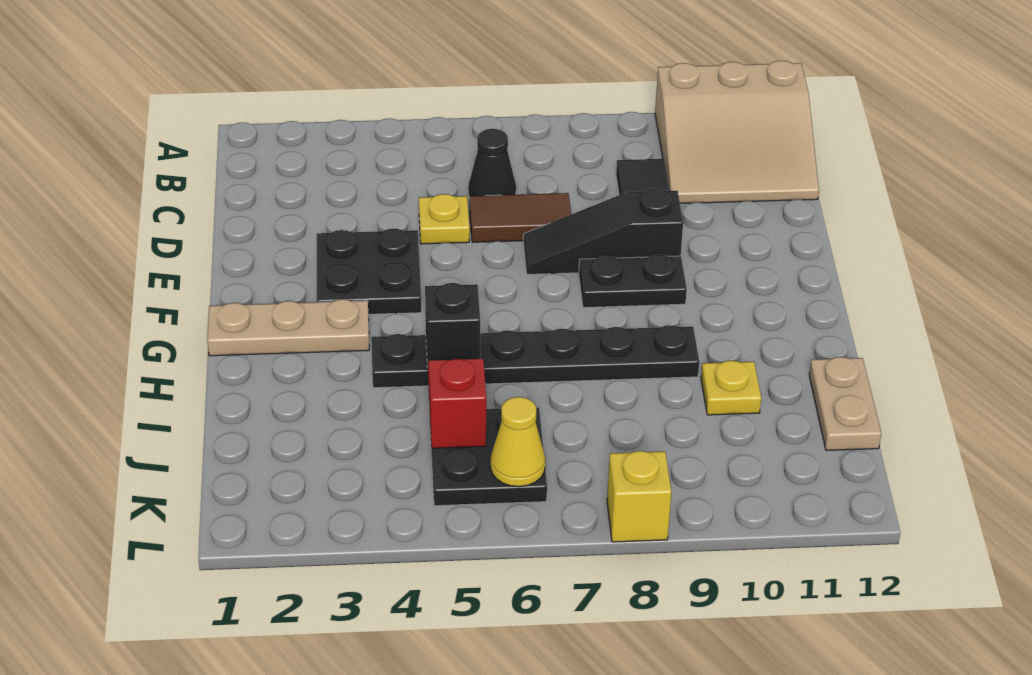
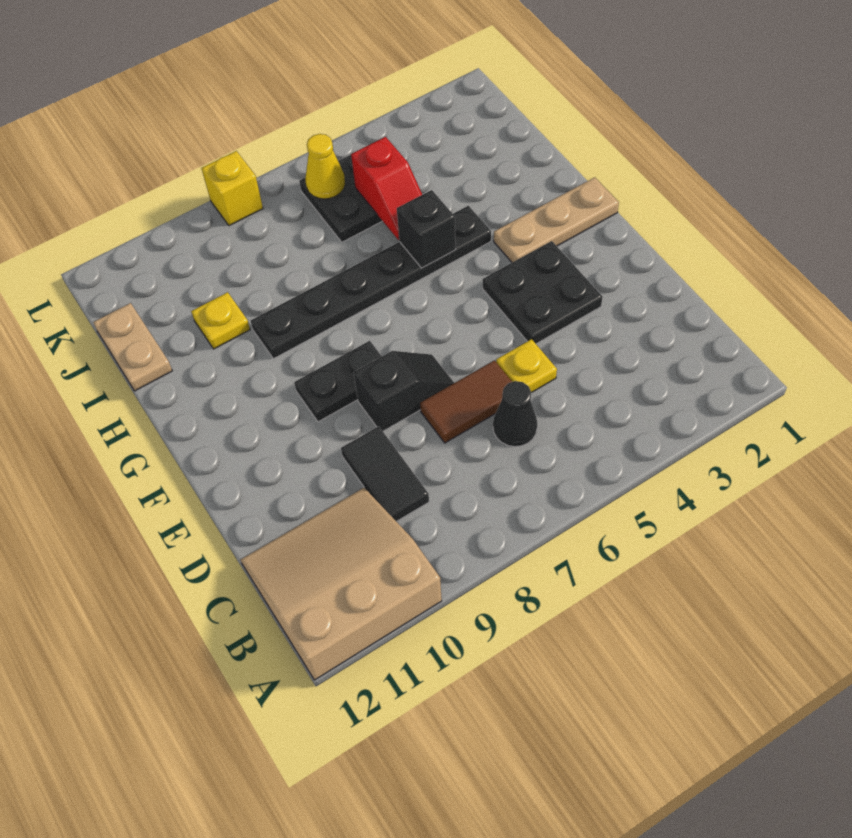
black 1x3 slope [523,188,683,274] -> black 1x2 slope [354,351,454,431]

